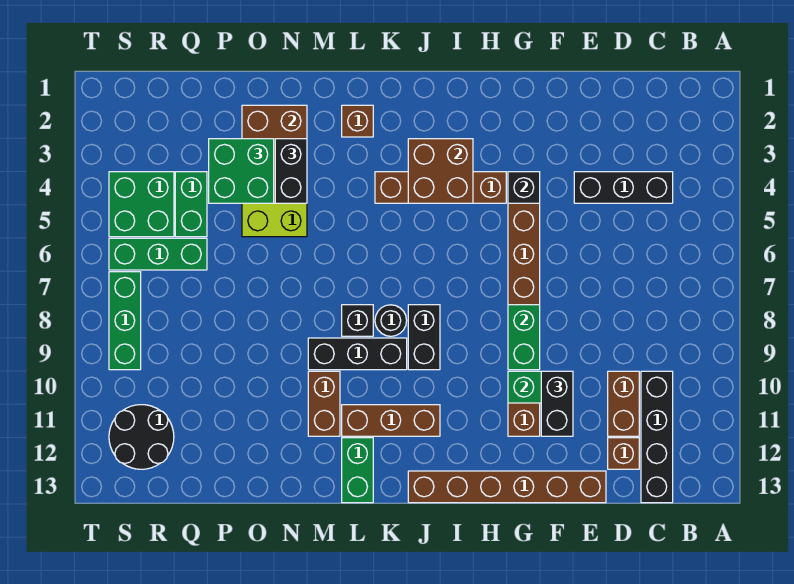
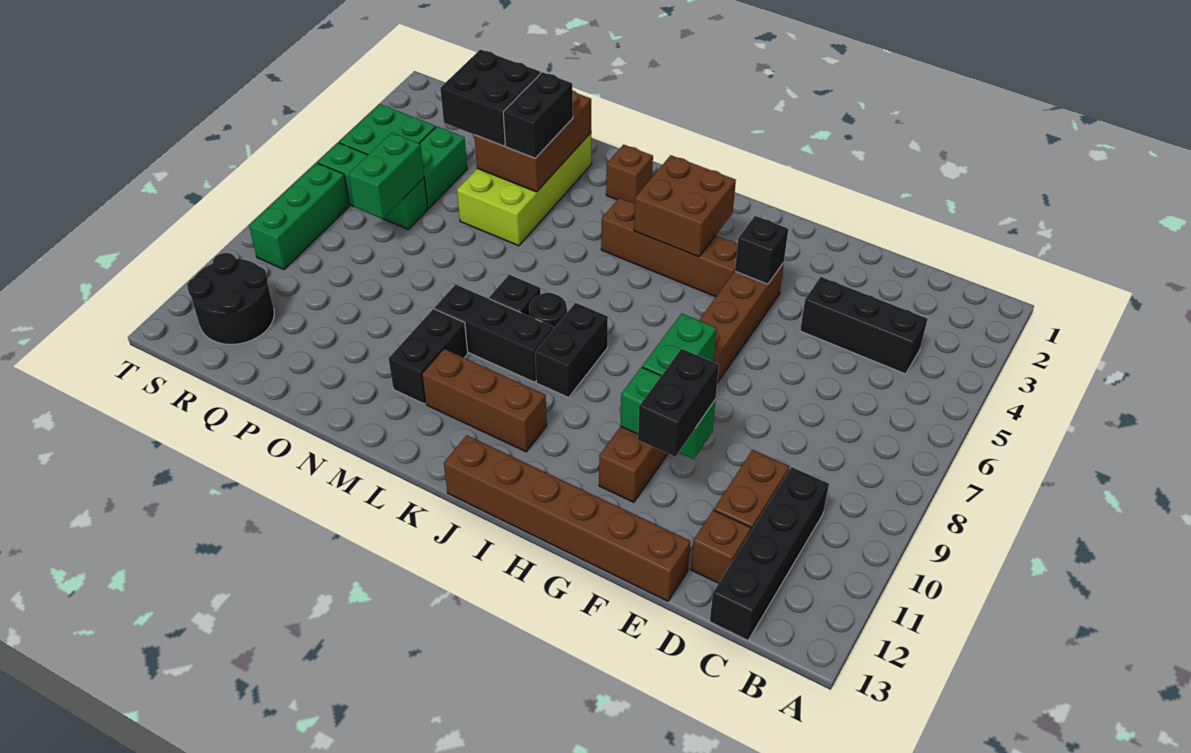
green 1x2 brick [342,438,373,503] -> green 1x2 brick moved to [349,133,424,219]
brown 1x2 brick [308,371,340,436] -> black 1x2 brick [388,309,468,404]
green 2x2 brick [209,139,274,203] -> black 2x2 brick [440,50,541,146]

